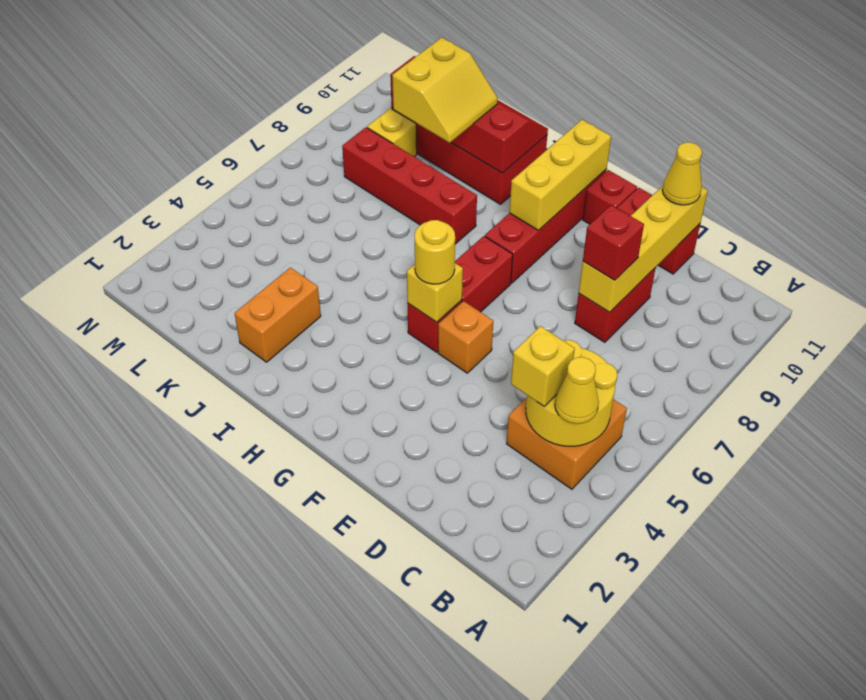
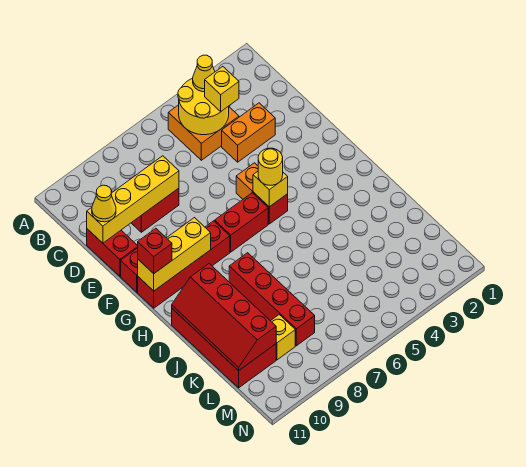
red 1x1 brick [583,205,644,280] -> red 1x1 brick moved to [138,229,172,274]
orange 1x2 brick [235,268,321,362] -> orange 1x2 brick moved to [222,103,275,162]
yellow 2x2 slope [392,37,498,143] -> none

